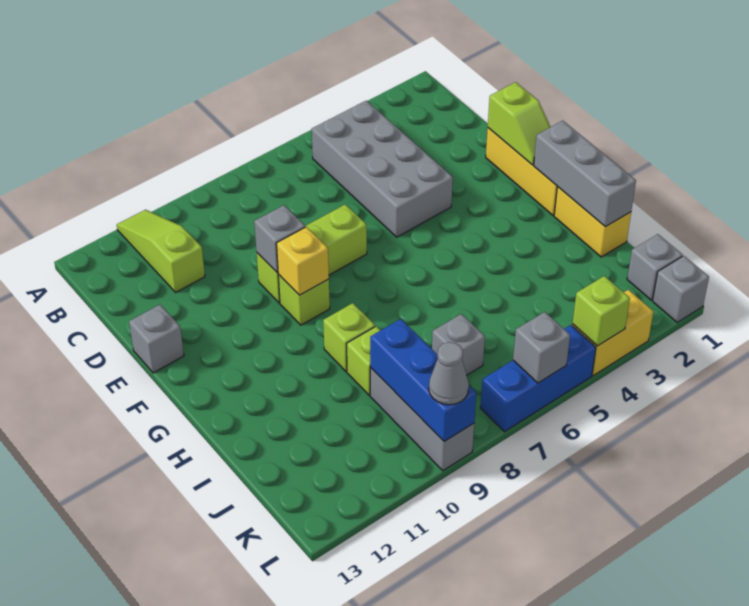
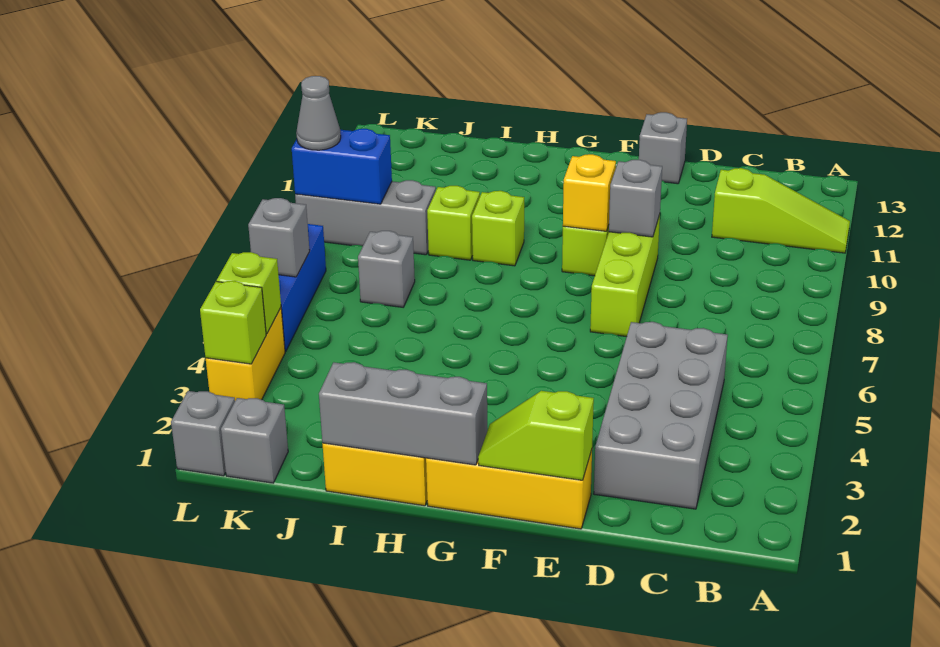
grey 2x4 brick [312,101,453,237] -> grey 2x4 brick turned to [594,322,728,509]
blue 1x3 brick [370,319,476,442] -> blue 1x2 brick [292,129,392,204]
none -> lime 1x1 brick [200,281,266,364]

